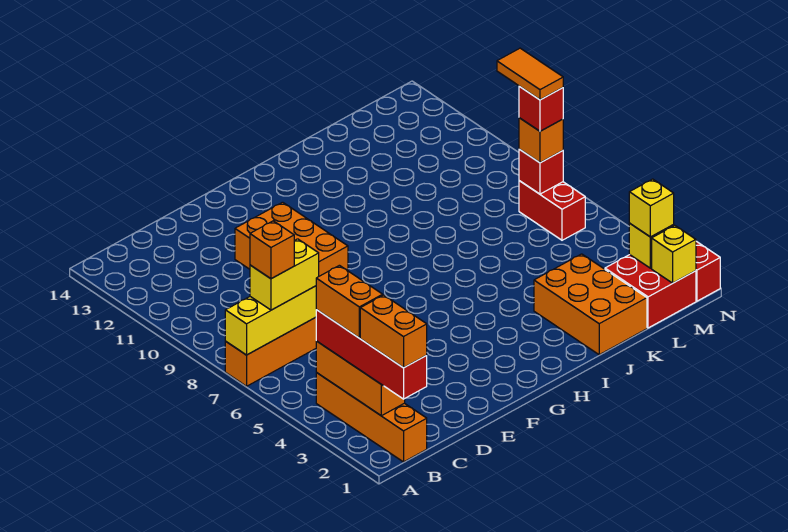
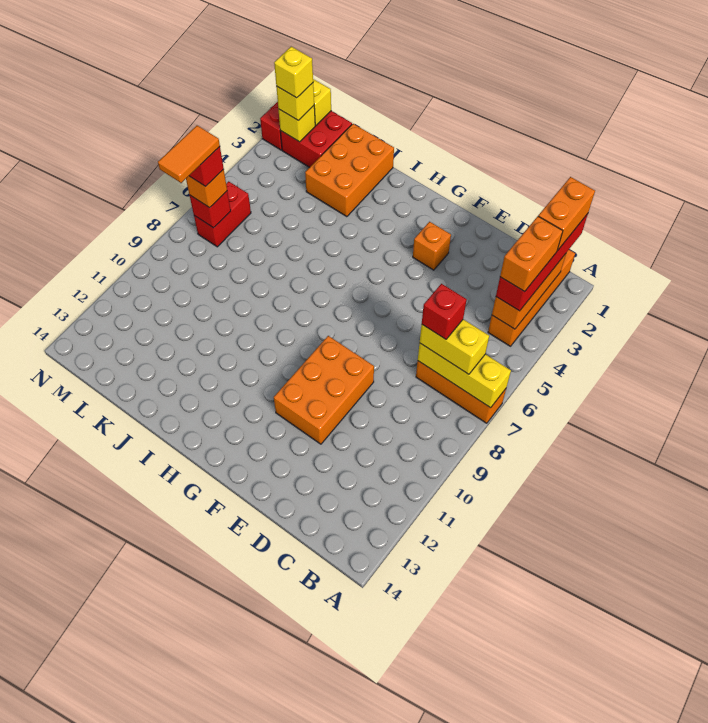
orange 1x1 brick [250,221,294,279] -> orange 1x1 brick moved to [413,222,451,270]
none -> red 1x1 brick [422,284,467,339]
none -> yellow 1x1 brick [274,47,313,98]

